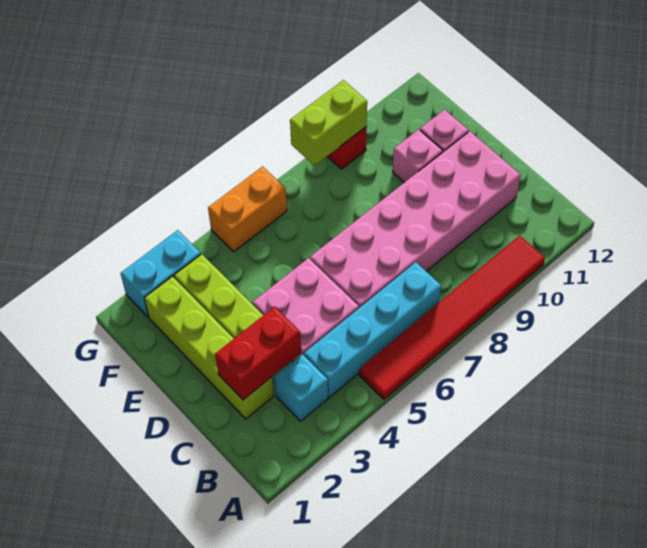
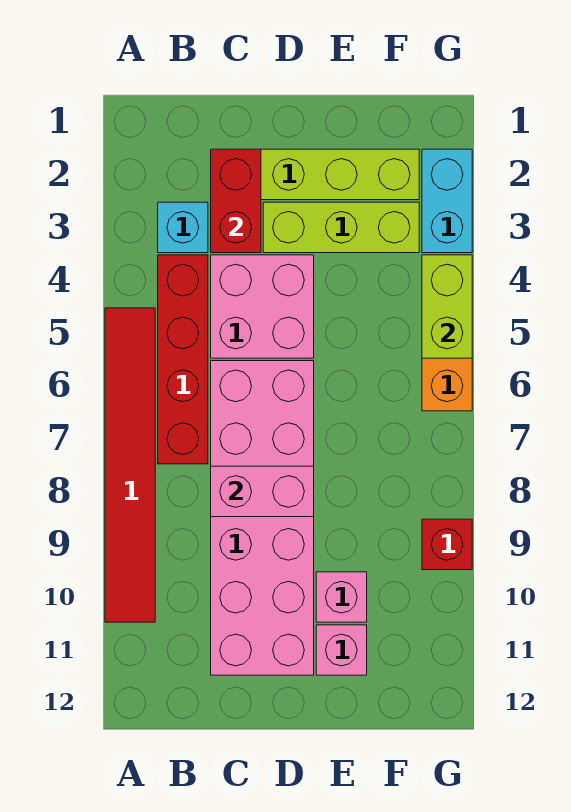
cyan 1x4 brick [304,262,441,397] -> red 1x4 brick [158,255,208,464]
none -> pink 1x2 brick [211,466,314,517]
lime 1x2 brick [290,80,367,166] -> lime 1x2 brick moved to [422,255,472,358]

